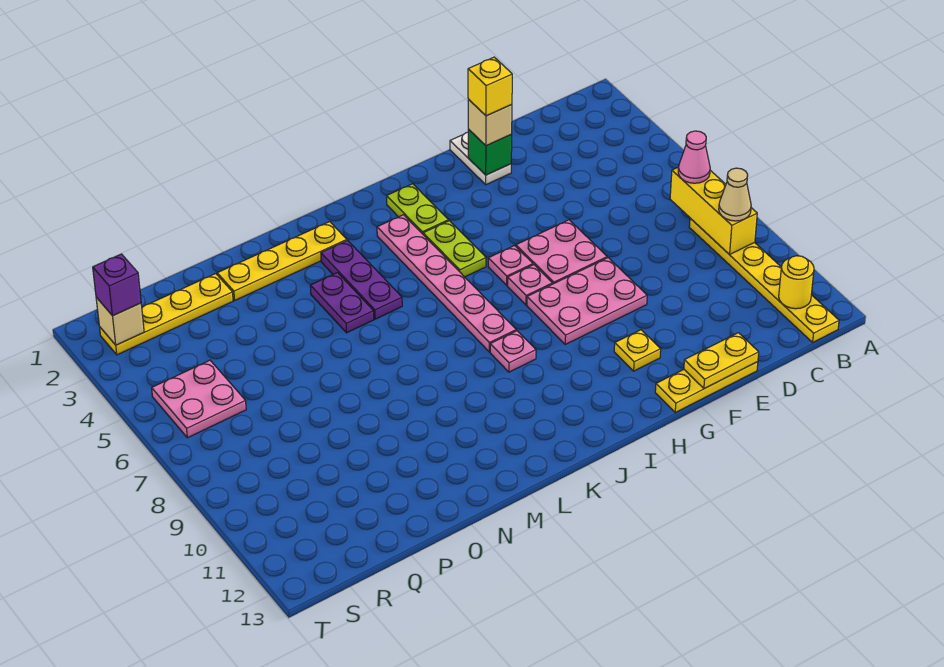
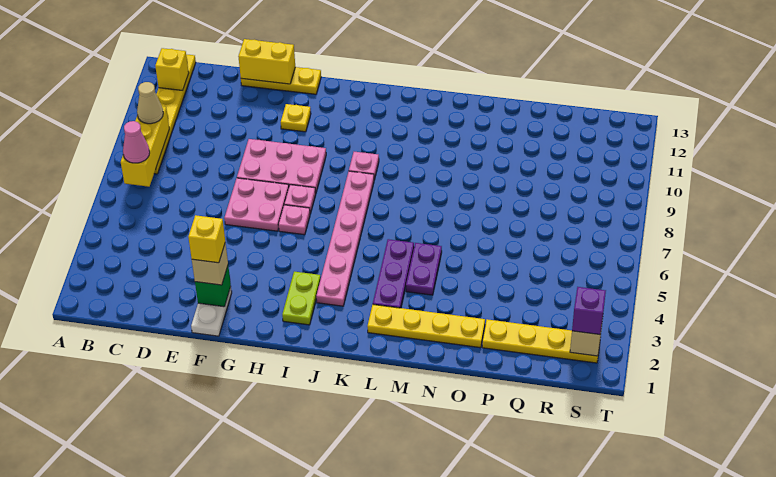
yellow 1x1 round brick [779,256,814,309] -> yellow 1x1 brick [155,48,189,90]
yellow 1x2 plate [684,333,759,389] -> yellow 1x2 brick [238,39,295,84]
lime 1x2 plate [423,221,486,277] -> none
pink 2x2 plate [152,360,246,438] -> none

